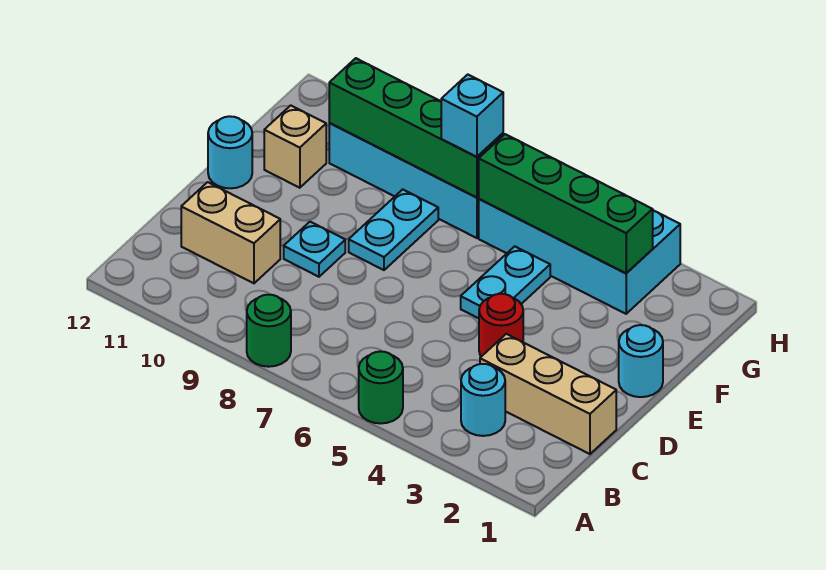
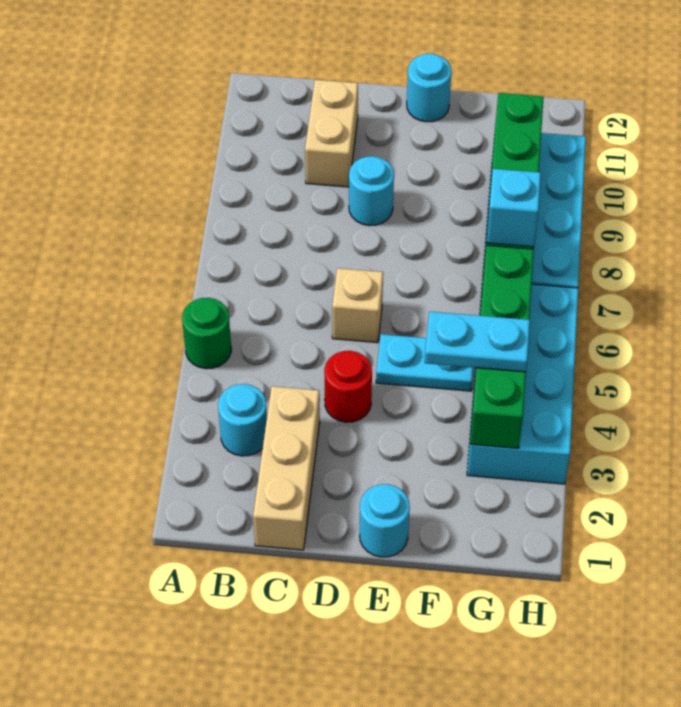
green 1x1 round brick [247,295,291,367] -> none
cyan 1x1 plate [284,222,345,277] -> cyan 1x1 round brick [349,156,394,226]
cyan 1x2 plate [349,189,438,270] -> cyan 1x2 plate moved to [425,312,530,372]
tan 1x1 brick [264,105,326,188] -> tan 1x1 brick moved to [332,268,383,343]

